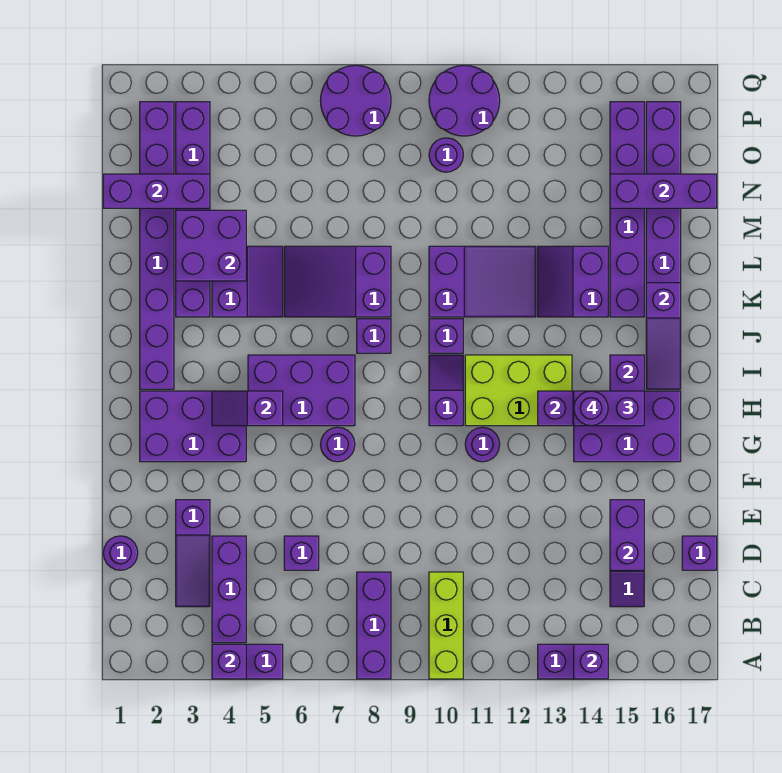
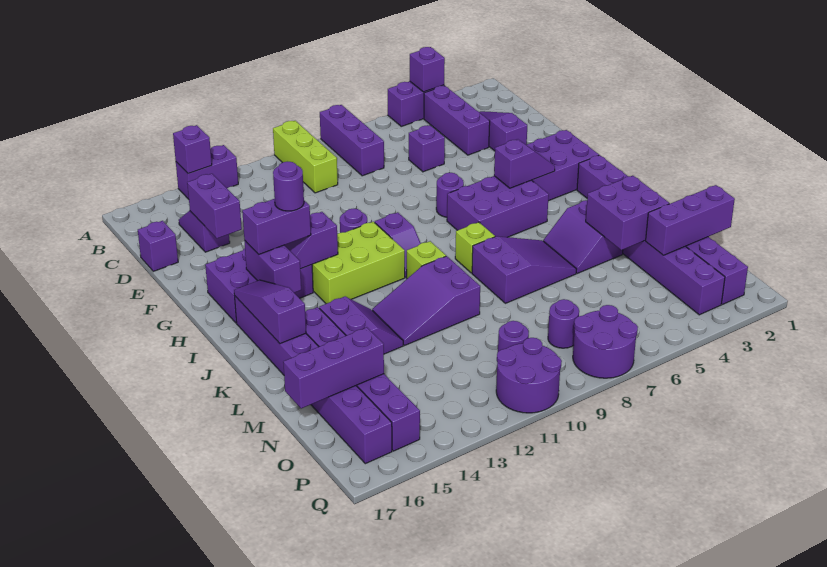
purple 1x1 round brick [103,536,138,570] -> purple 1x1 round brick moved to [548,299,579,348]
purple 1x1 brick [357,319,391,353] -> lime 1x1 brick [455,222,495,273]
purple 1x1 brick [429,319,463,353] -> lime 1x1 brick [407,241,446,279]

